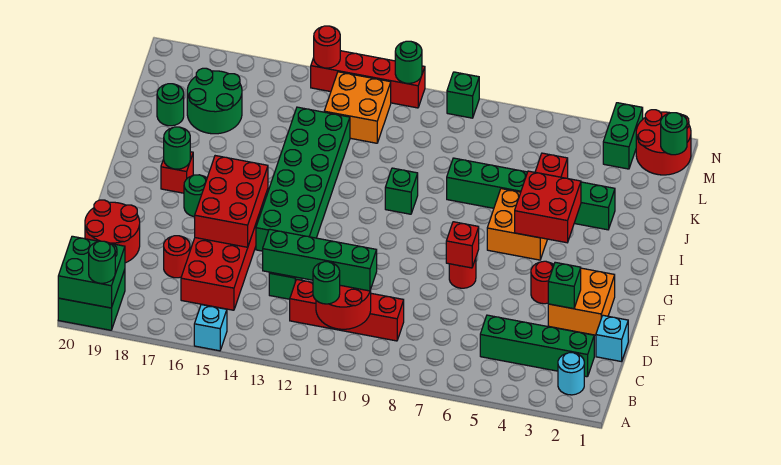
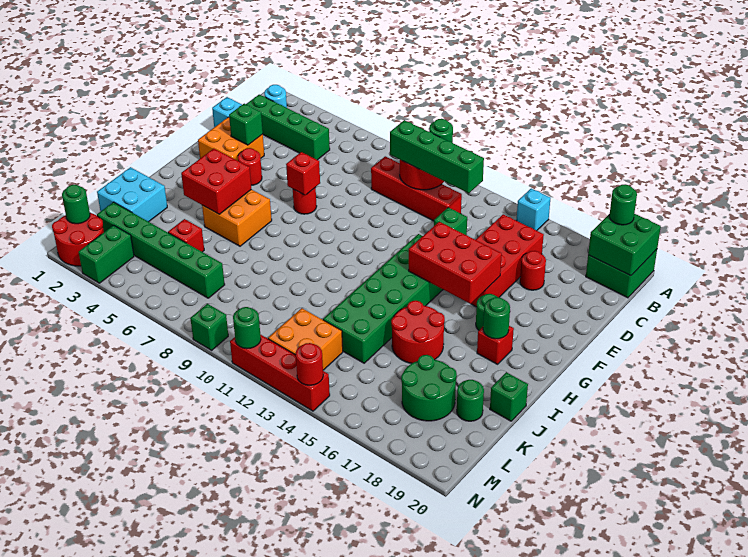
red 2x2 round brick [85,200,140,263] -> red 2x2 round brick moved to [391,301,445,364]
red 2x3 brick [195,156,268,247] -> red 2x3 brick turned to [409,222,502,304]
green 1x1 brick [385,168,418,214] -> green 1x1 brick moved to [490,372,528,421]
none -> cyan 2x2 brick [97,167,167,222]
green 1x6 brick [447,158,615,230] -> green 1x6 brick moved to [97,202,225,298]

